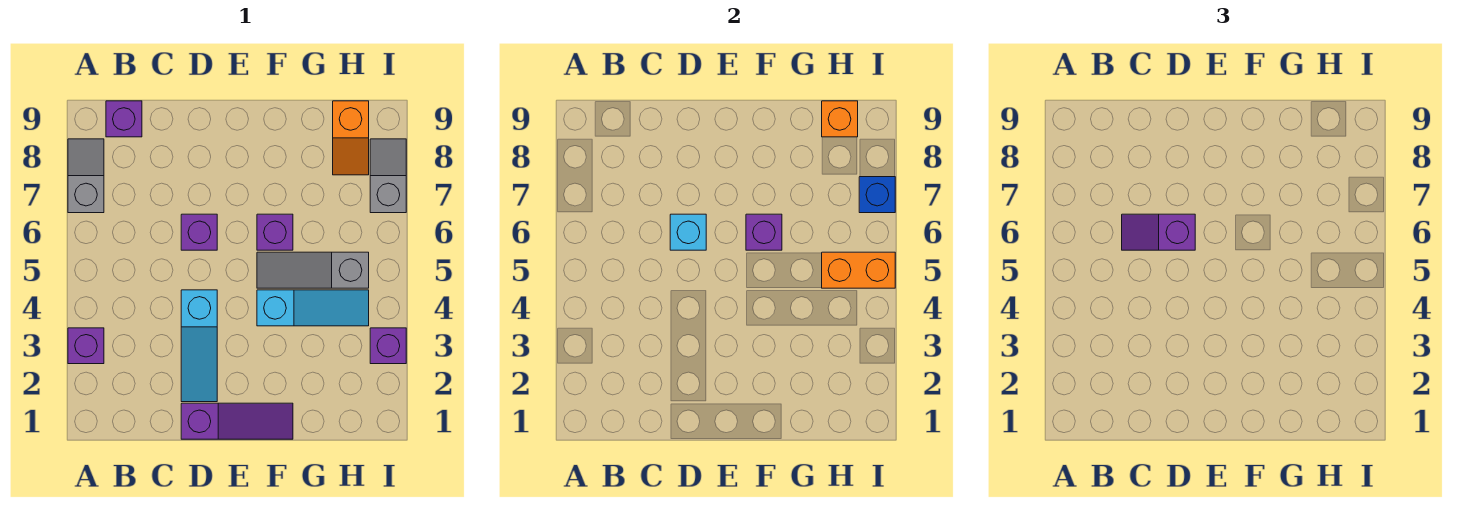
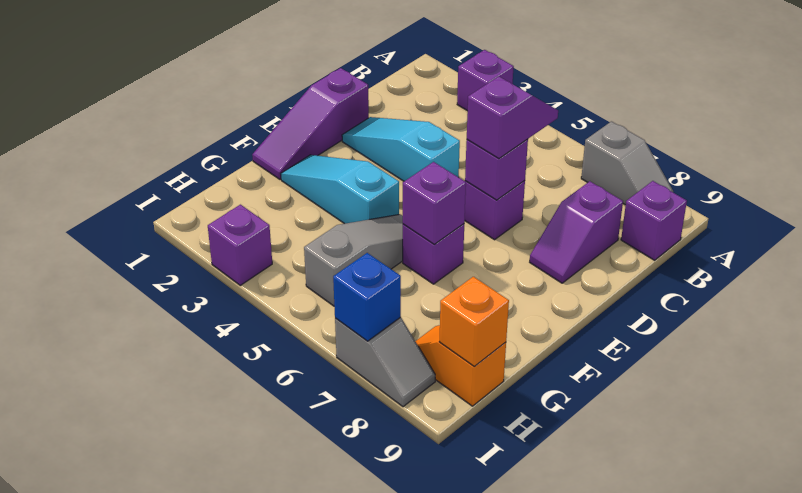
none -> purple 1x2 slope [530,181,623,283]
cyan 1x1 brick [670,214,706,250] -> purple 1x1 brick [465,139,528,200]
cyan 1x3 slope [257,290,369,326] -> cyan 1x3 slope turned to [281,155,399,224]
orange 1x2 brick [822,252,895,288] -> none

